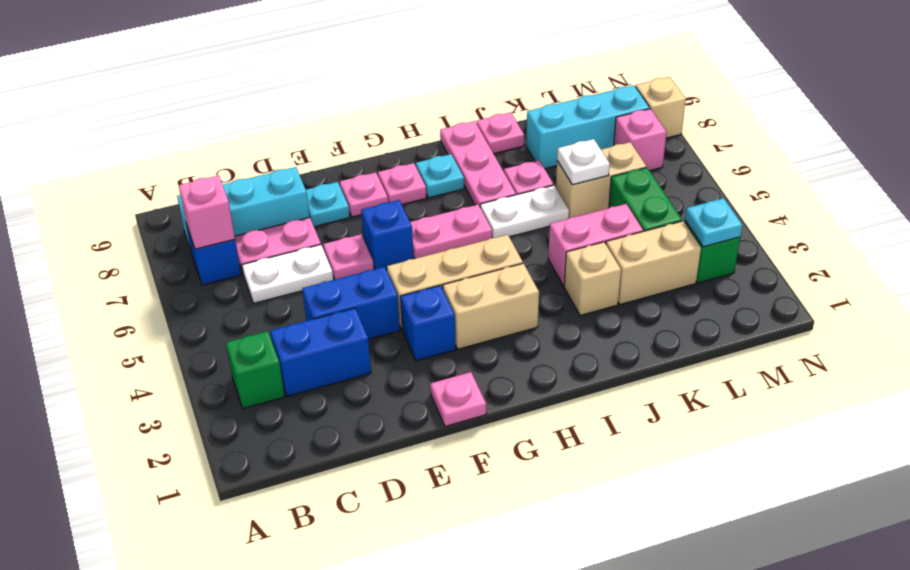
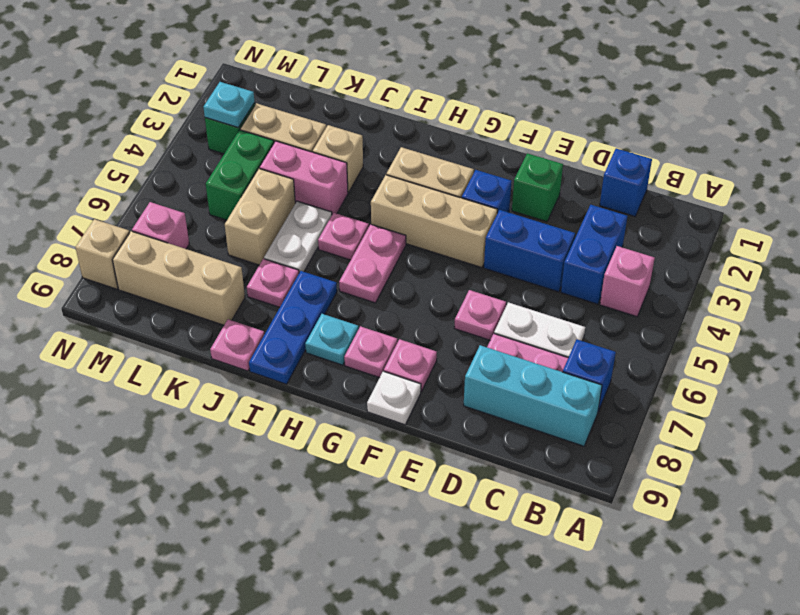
green 1x1 brick [226,331,285,409] -> green 1x1 brick moved to [512,153,563,222]
pink 1x1 brick [179,176,235,249] -> pink 1x1 brick moved to [600,246,655,317]
blue 1x2 brick [271,308,371,396] -> blue 1x2 brick turned to [561,205,627,304]
cyan 1x1 plate [306,182,350,227] -> none
pink 1x1 plate [430,372,486,427] -> pink 1x1 plate moved to [318,213,369,260]
blue 1x1 brick [361,200,414,269] -> blue 1x1 brick moved to [600,148,652,216]
pink 1x2 plate [410,205,492,259] -> pink 1x2 plate turned to [339,224,406,303]
white 1x2 plate [480,185,569,238] -> white 1x2 plate turned to [264,201,332,273]
pink 1x3 plate [440,121,516,206] -> blue 1x3 plate [249,271,337,384]
tan 1x2 brick [556,142,647,218] -> tan 1x2 brick turned to [225,169,295,265]
white 1x1 plate [557,139,610,185] -> white 1x1 plate moved to [367,371,421,425]
cyan 1x3 brick [526,86,650,169] -> tan 1x3 brick [113,231,245,325]

